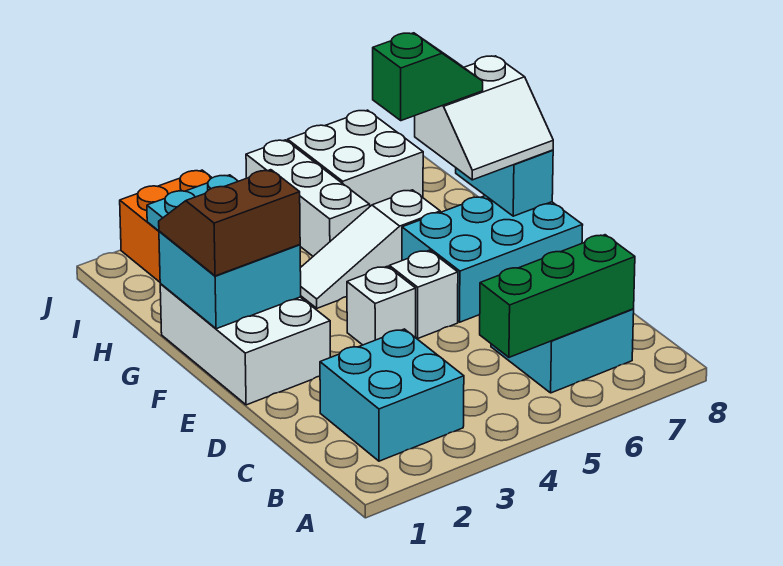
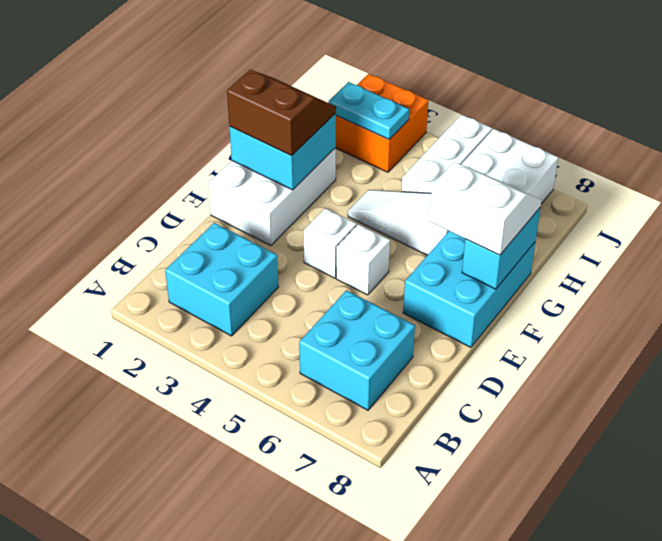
green 1x3 brick [480,235,635,357] -> none
cyan 2x3 brick [402,196,583,322] -> cyan 2x3 brick turned to [403,231,535,347]
white 2x2 slope [415,56,553,180] -> white 2x2 slope turned to [429,162,542,255]
green 1x2 slope [373,33,483,121] -> none

